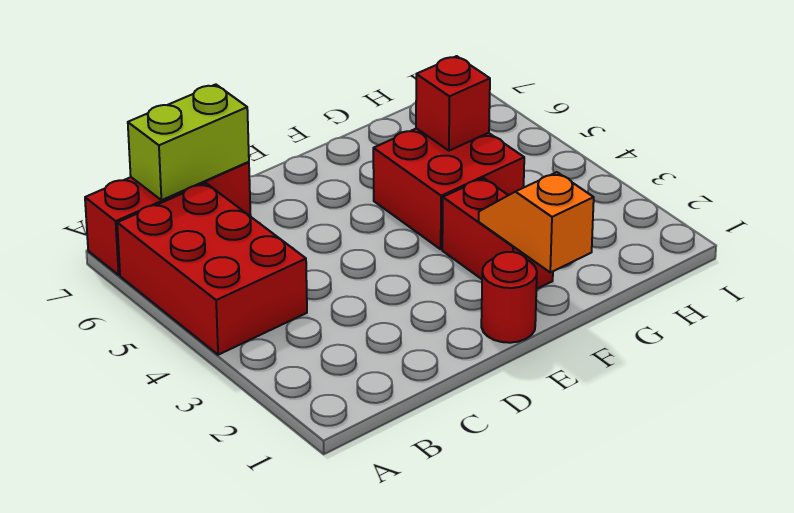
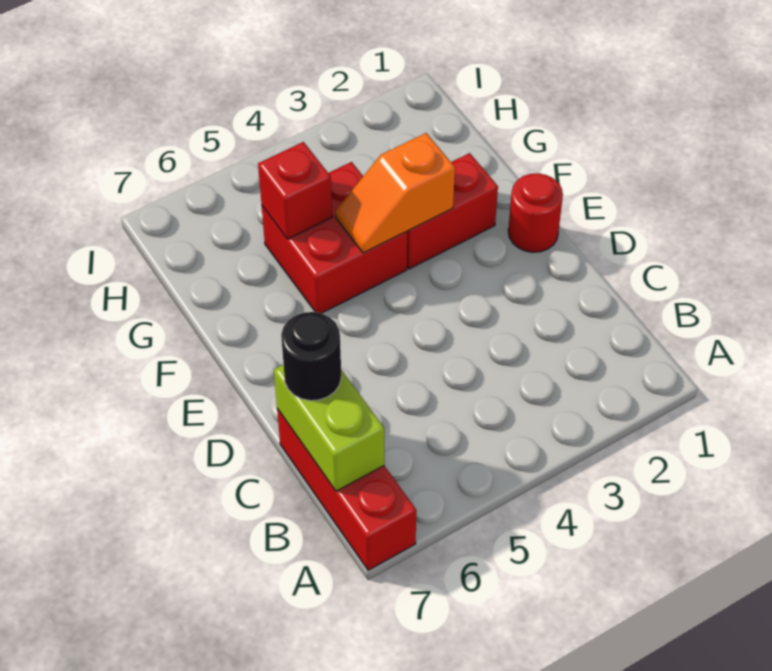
red 2x3 brick [117,183,307,355] -> none
none -> black 1x1 round brick [281,312,341,401]
orange 1x2 slope [479,172,594,272] -> orange 1x2 slope moved to [336,133,455,253]

